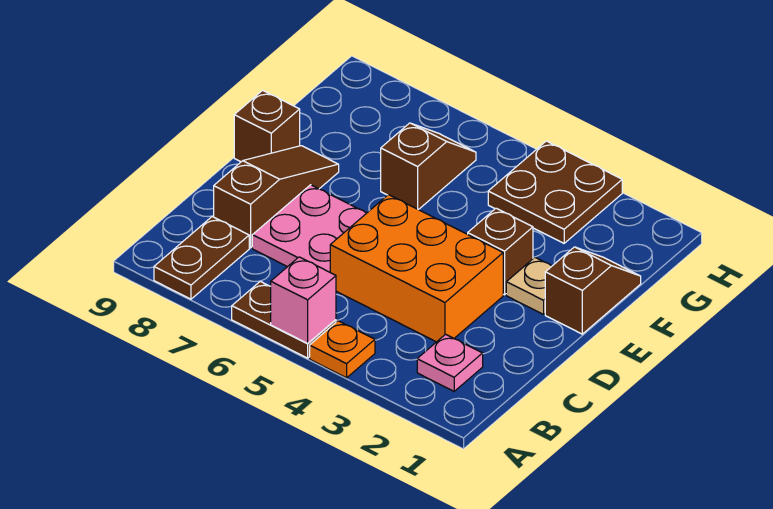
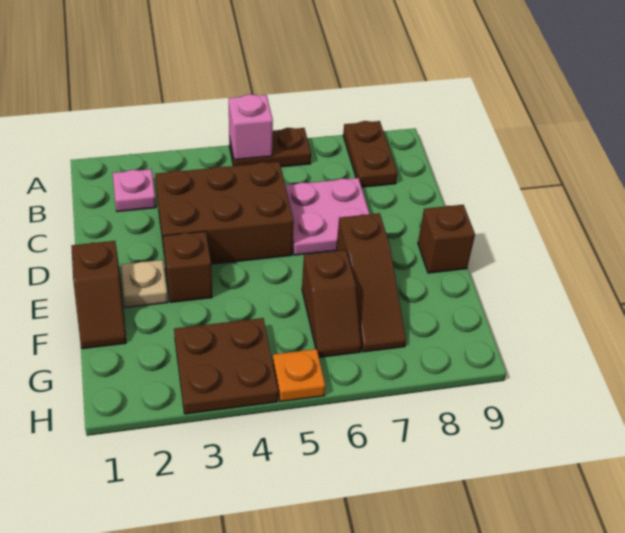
orange 1x1 plate [310,321,375,378] -> orange 1x1 plate moved to [273,349,325,402]
orange 2x3 brick [330,195,503,342] -> brown 2x3 brick [155,162,294,265]
brown 1x3 slope [214,146,339,248] -> brown 1x3 slope moved to [336,213,406,352]

